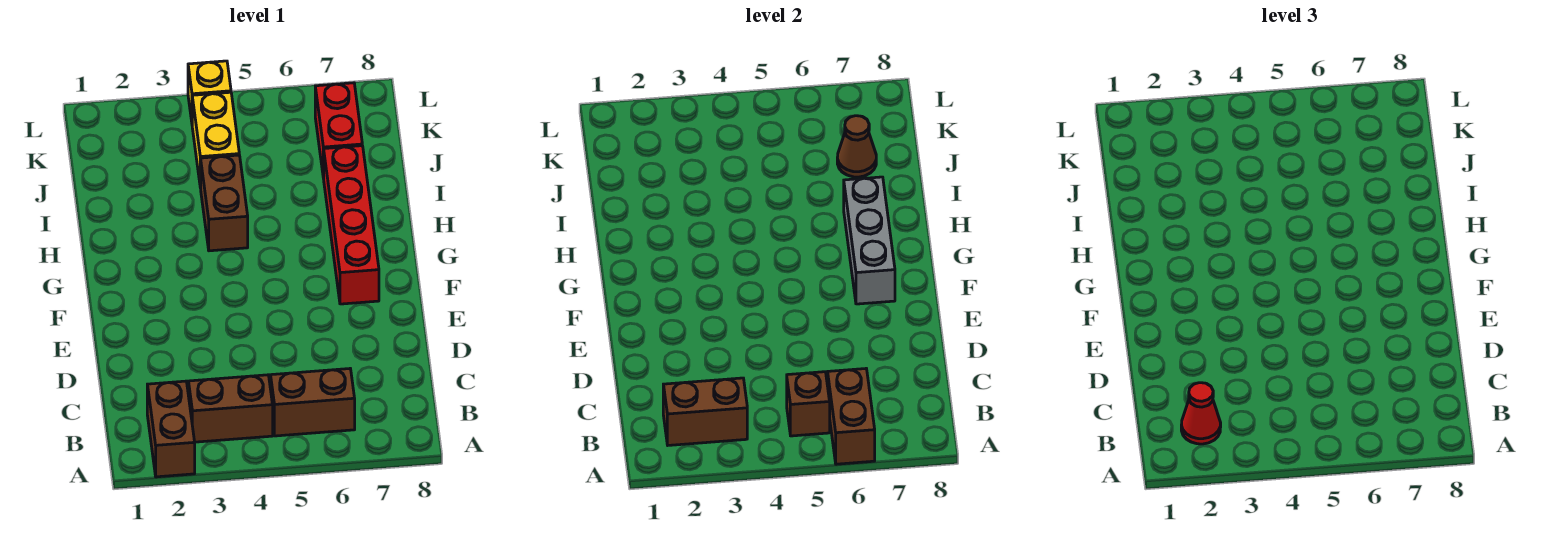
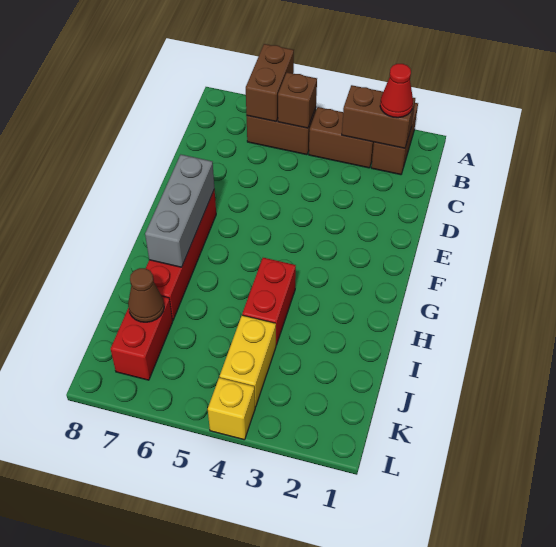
brown 1x2 brick [201,155,248,251] -> red 1x2 brick [242,258,296,345]

